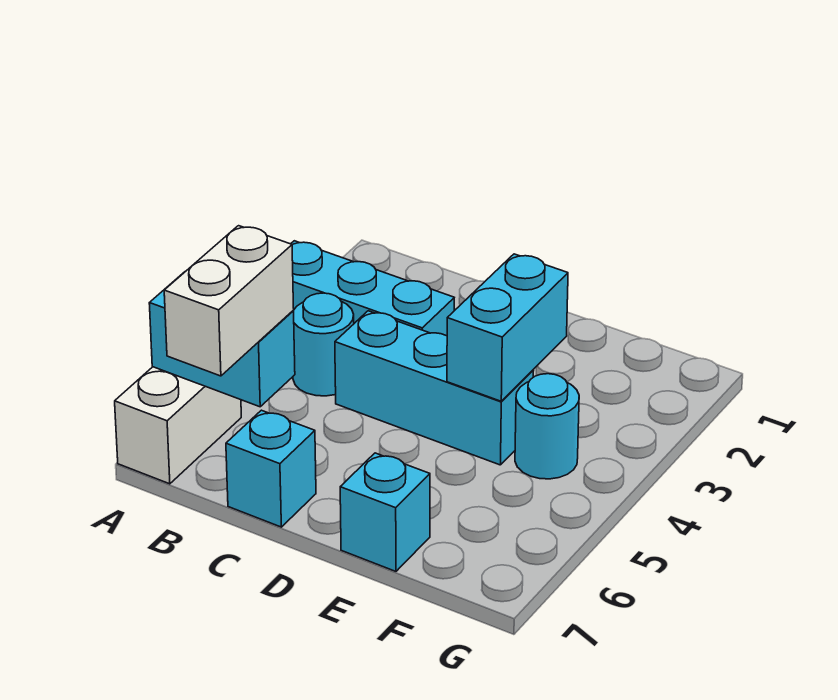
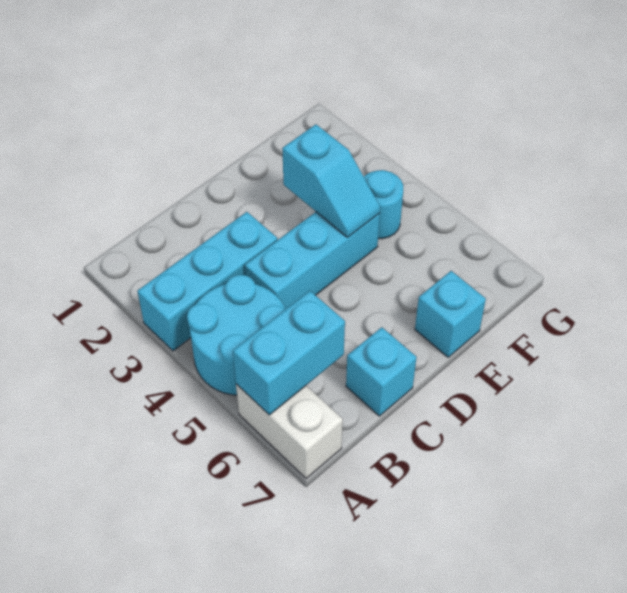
cyan 1x1 round brick [293,293,354,396] -> cyan 2x2 round brick [187,275,285,395]
white 1x2 brick [164,226,294,376] -> none
cyan 1x2 brick [447,254,568,401] -> cyan 1x2 slope [282,124,380,237]

